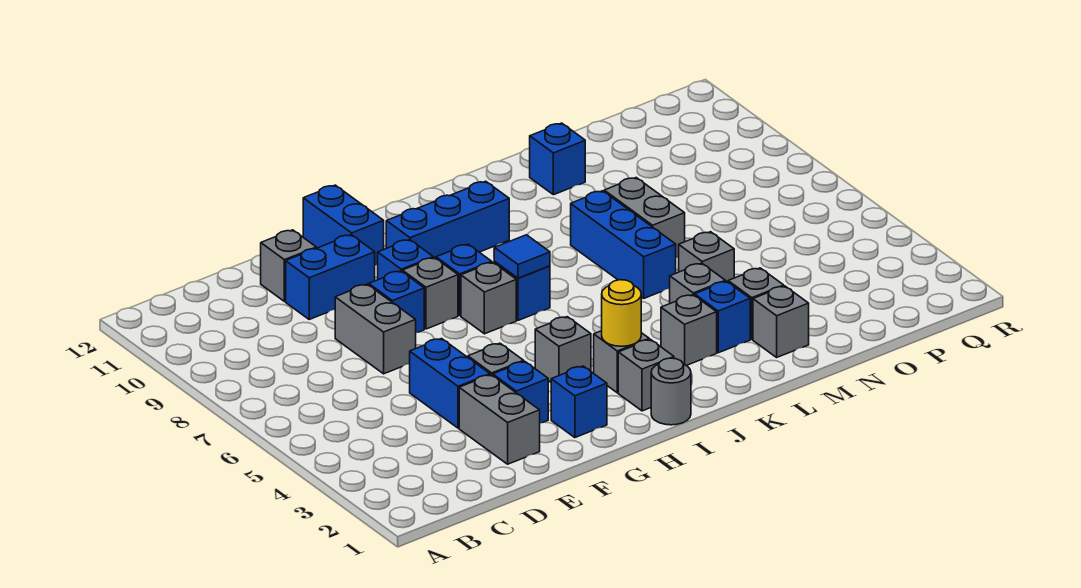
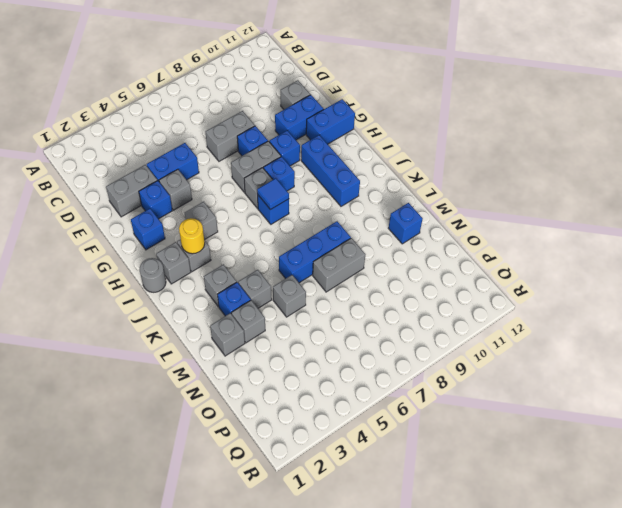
blue 1x2 brick [286,235,375,319] -> blue 1x2 brick turned to [275,95,324,140]
grey 1x1 brick [402,258,458,329] -> grey 1x2 brick [231,141,281,192]

